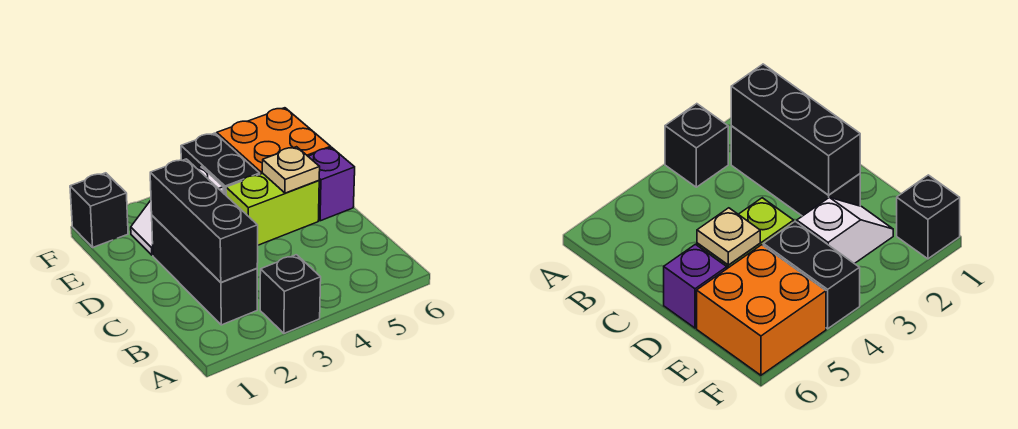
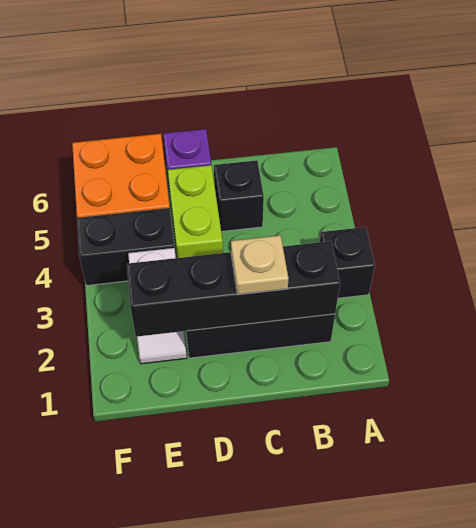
black 1x3 brick [150,159,258,282] -> black 1x4 brick [127,241,340,337]
tan 1x1 plate [262,147,320,193] -> tan 1x1 plate moved to [231,235,289,295]
black 1x1 brick [70,173,128,247] -> black 1x1 brick moved to [214,160,264,232]

